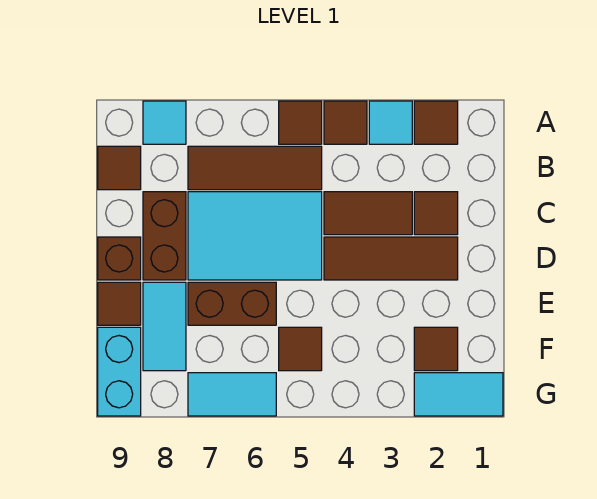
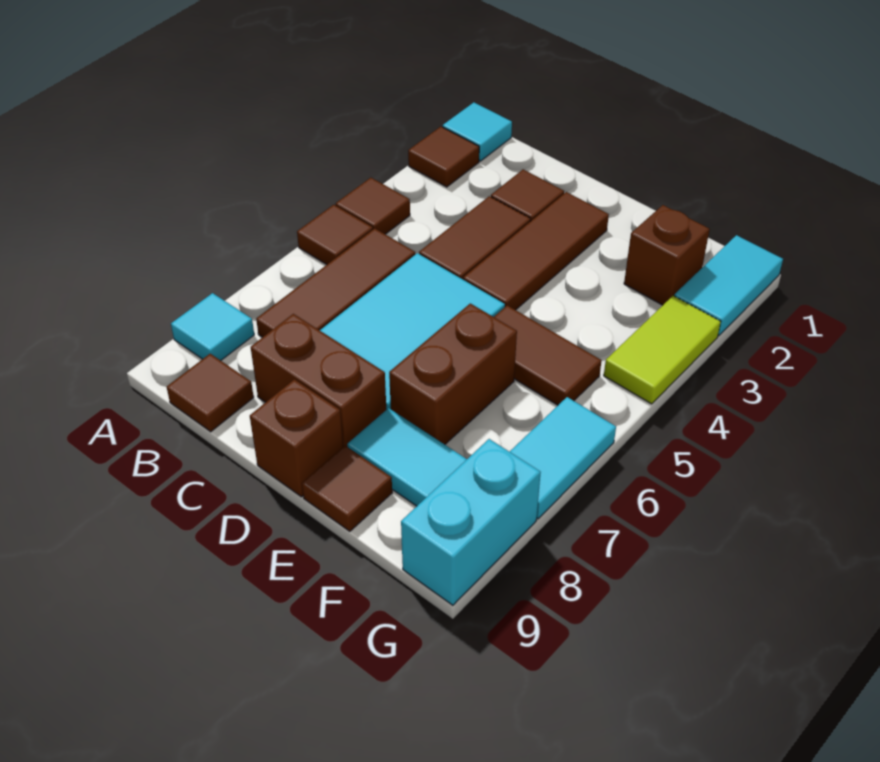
cyan 1x1 tile [369,101,412,144] -> cyan 1x1 tile moved to [443,102,512,161]
brown 1x1 tile [414,327,458,371] -> brown 1x1 brick [624,205,710,305]
brown 1x1 tile [279,327,322,371] -> brown 1x2 tile [494,305,601,405]
cyan 1x2 brick [98,327,141,416] -> cyan 1x2 brick turned to [401,439,541,605]
none -> lime 1x2 tile [604,296,721,404]

